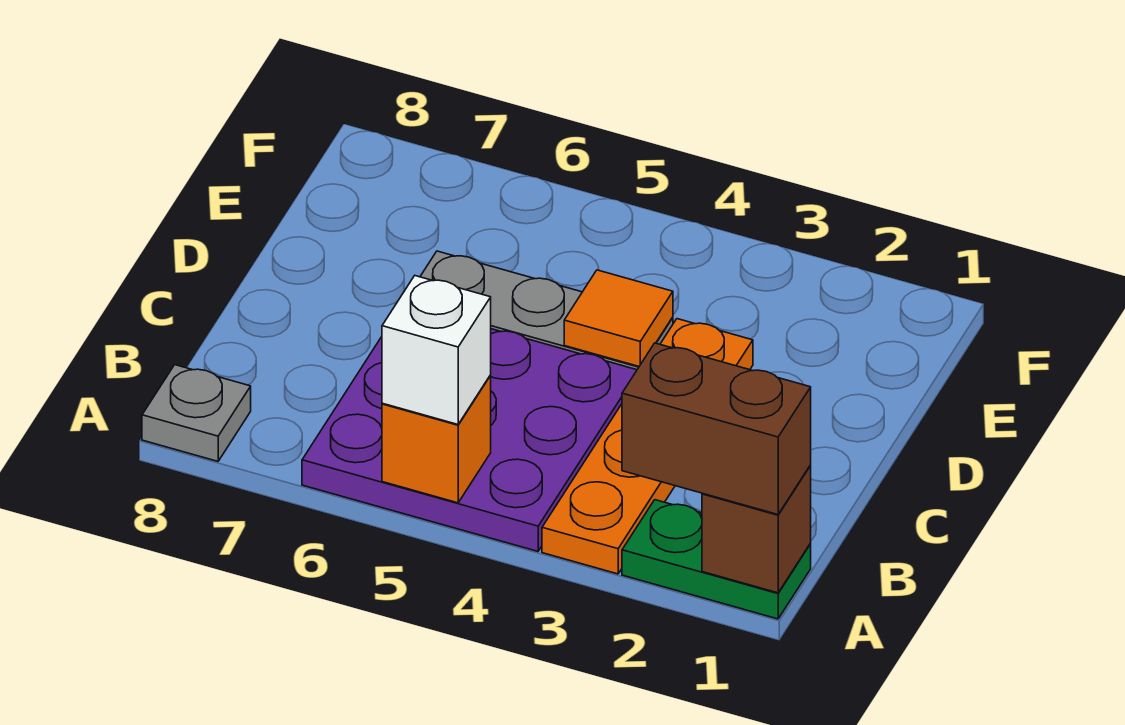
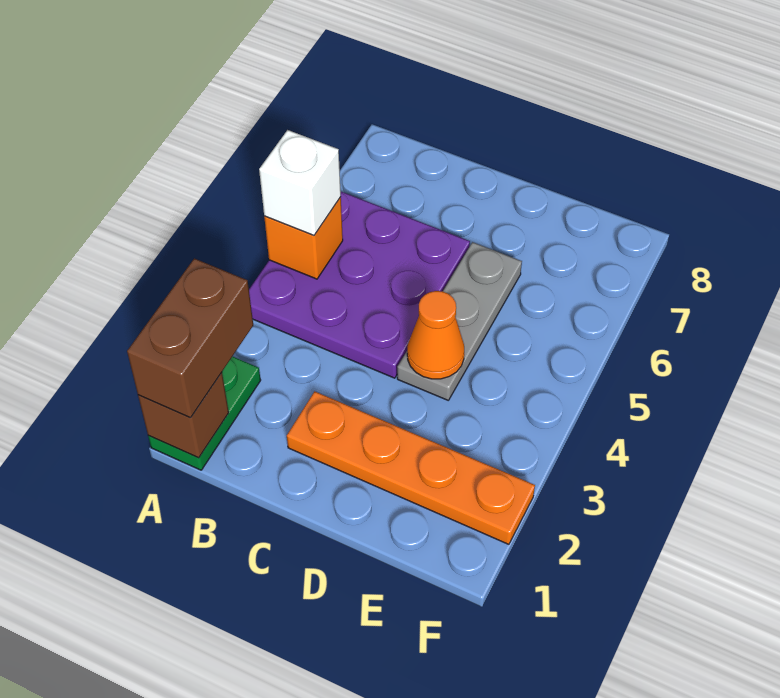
orange 1x4 plate [542,319,753,574] -> orange 1x4 plate moved to [287,391,535,544]
grey 1x1 plate [142,365,251,461] -> none
orange 1x1 tile [564,270,673,366] -> orange 1x1 cone [407,291,464,379]

